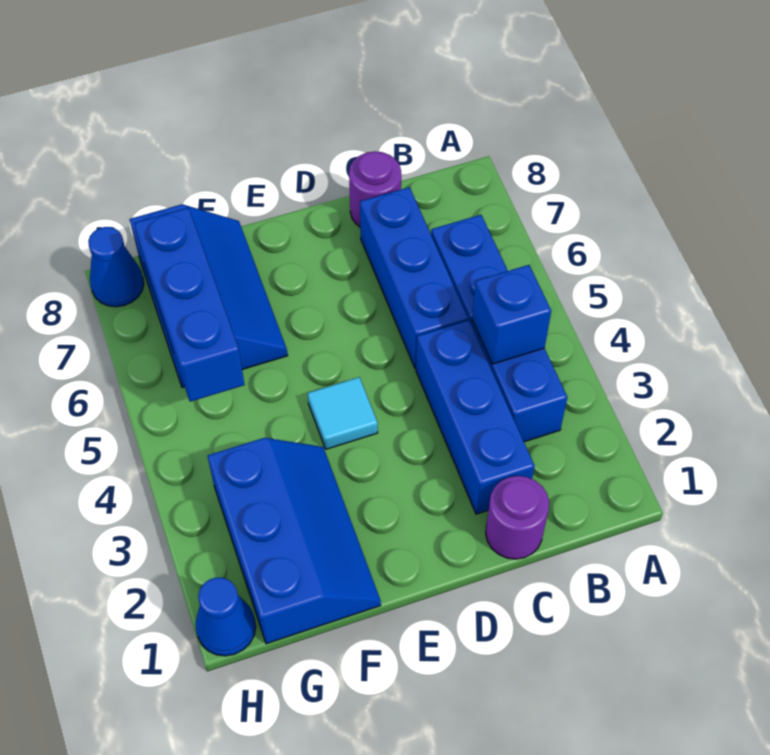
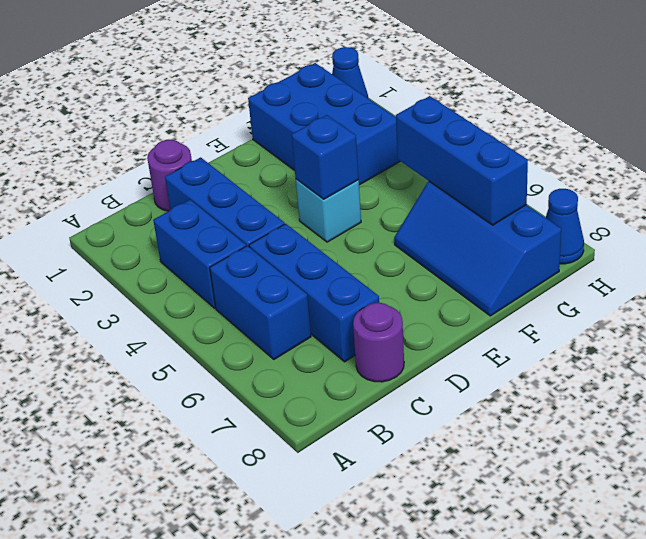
blue 1x1 brick [472,265,551,364] -> blue 1x1 brick moved to [291,115,359,199]
cyan 1x1 tile [308,377,378,449] -> cyan 1x1 brick [296,179,361,242]
blue 2x3 slope [208,438,381,644] -> blue 2x3 brick [248,63,400,185]

